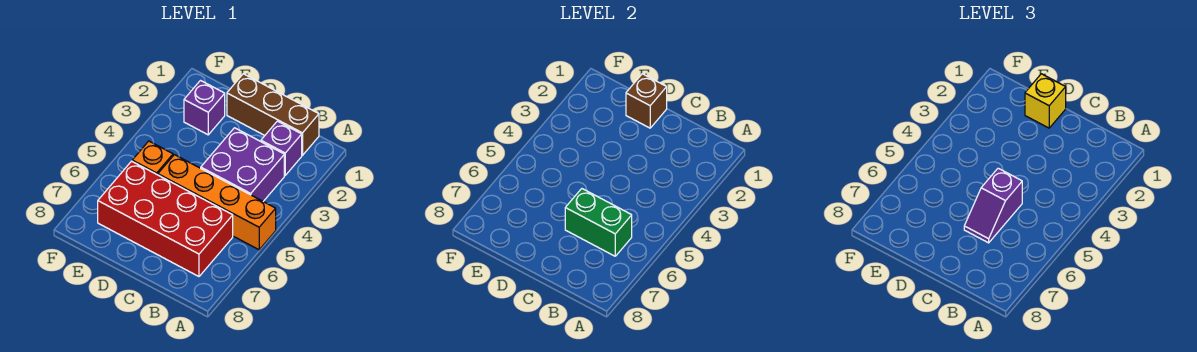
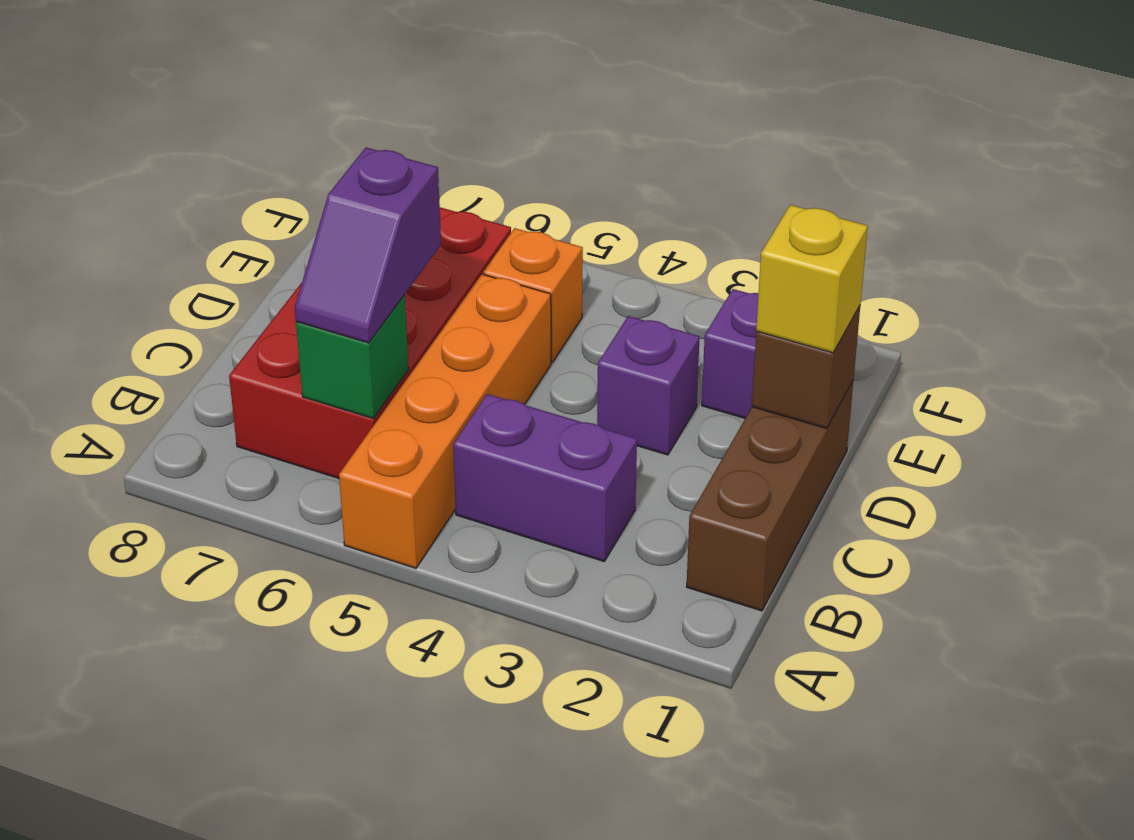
purple 1x1 brick [261,121,302,175] -> purple 1x1 brick moved to [597,316,700,455]
purple 2x2 brick [201,128,284,201] -> purple 1x2 brick [453,394,637,562]
green 1x2 brick [565,189,632,256] -> green 1x1 brick [296,295,409,418]
purple 1x2 slope [964,168,1022,243] -> purple 1x2 slope turned to [295,147,441,343]

